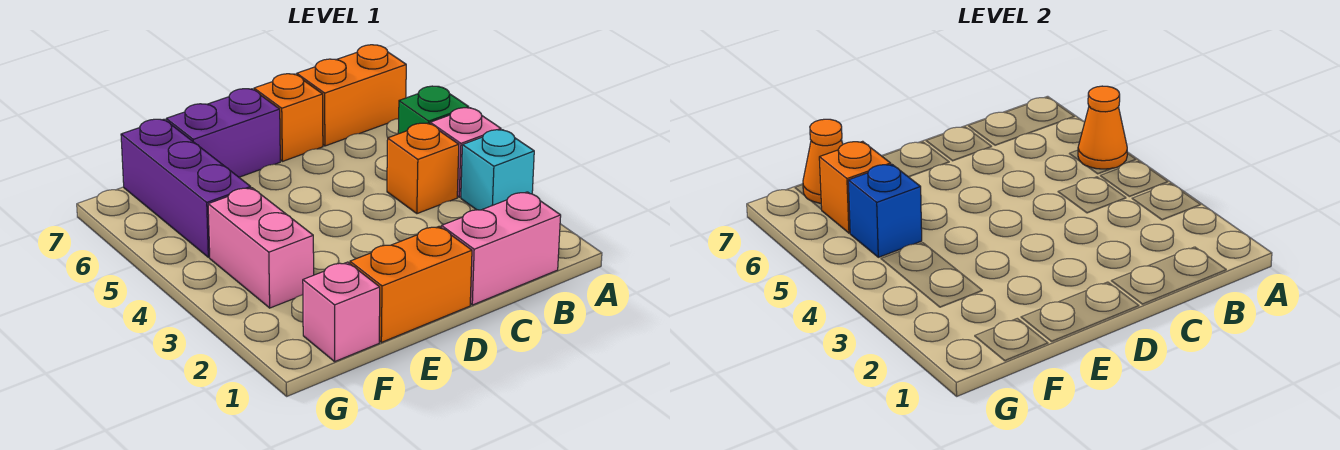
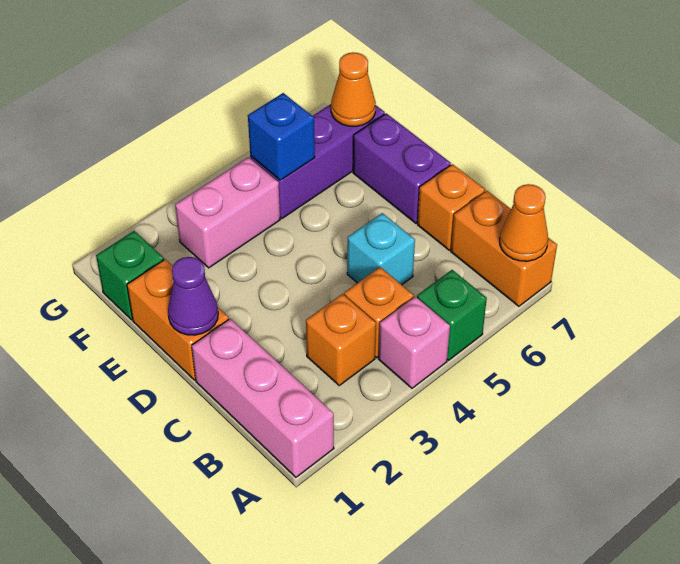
cyan 1x1 brick [461,130,534,210] -> cyan 1x1 brick moved to [347,213,415,285]
orange 1x1 cone [1078,86,1127,169] -> orange 1x1 cone moved to [500,184,548,261]
pink 1x2 brick [441,192,561,305] -> pink 1x3 brick [192,319,334,477]
none -> purple 1x1 cone [168,257,218,335]
pink 1x1 brick [303,262,380,361] -> green 1x1 brick [96,231,164,320]
orange 1x1 brick [819,141,891,233] -> orange 1x1 brick moved to [306,294,376,385]

